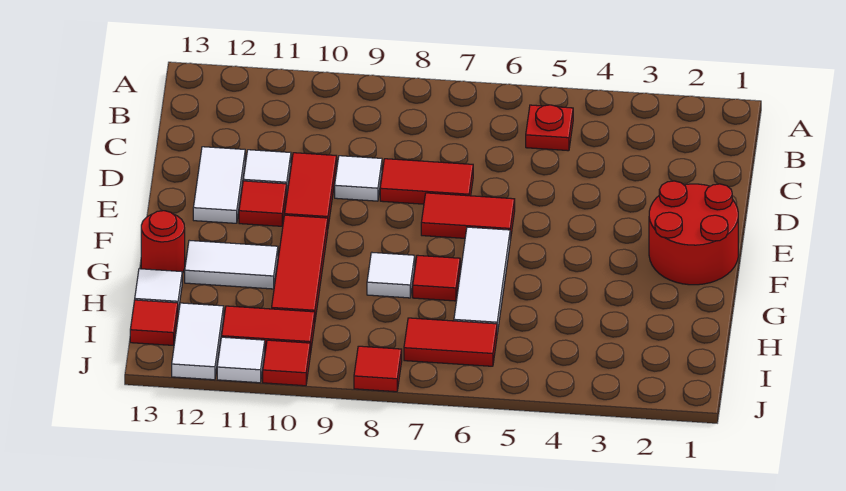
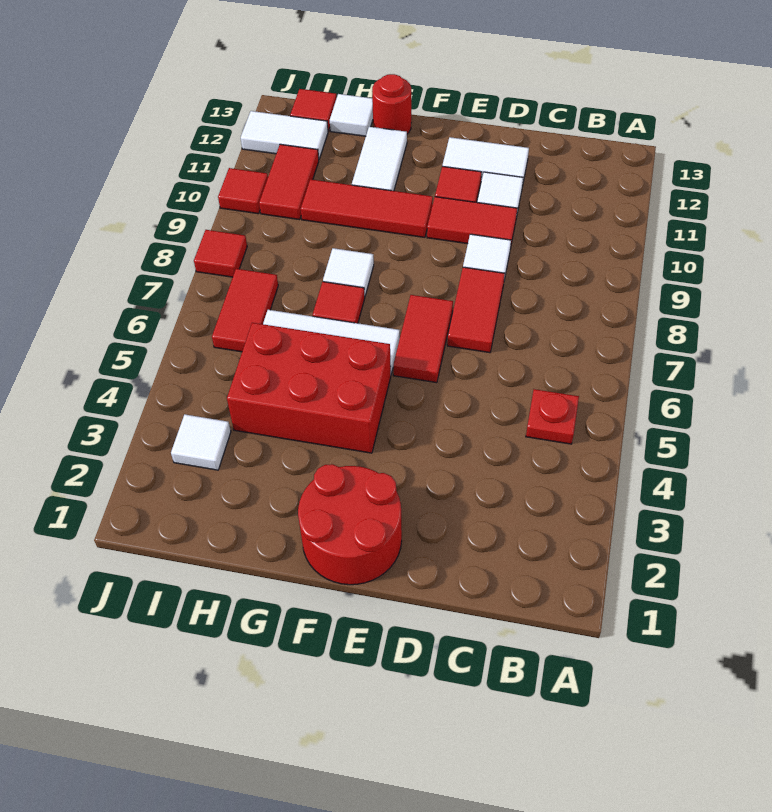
none -> red 2x3 brick [227,323,391,453]
white 1x1 tile [217,337,265,383] -> white 1x1 tile moved to [171,414,231,470]

